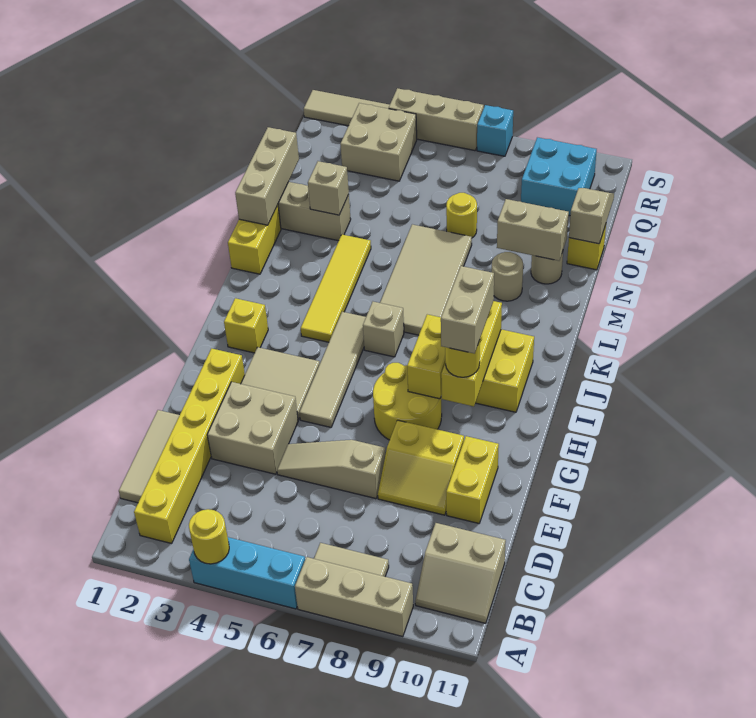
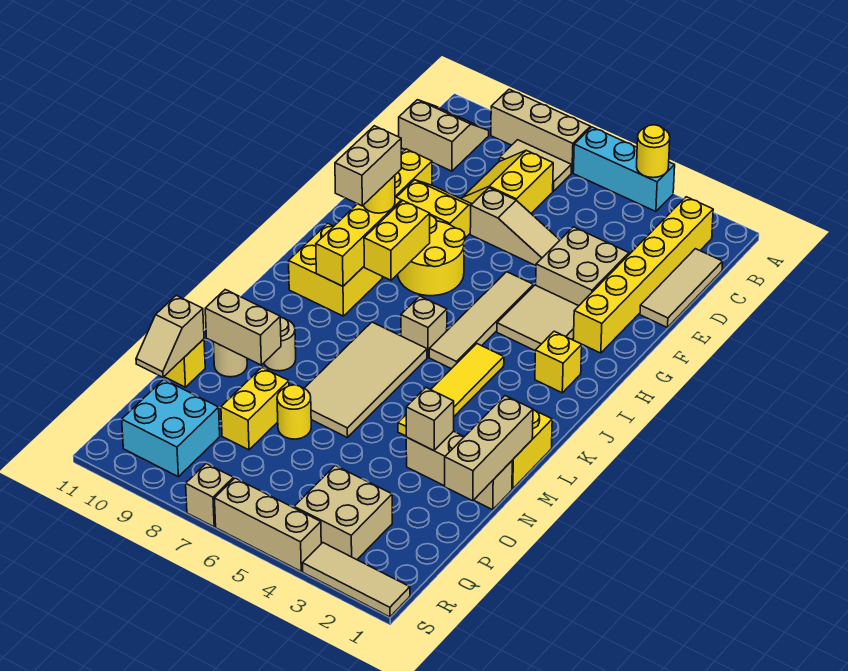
none -> yellow 2x2 slope [462,150,553,213]
none -> yellow 1x2 brick [221,368,289,450]
cyan 1x1 brick [477,105,513,156] -> tan 1x1 brick [186,464,234,527]

